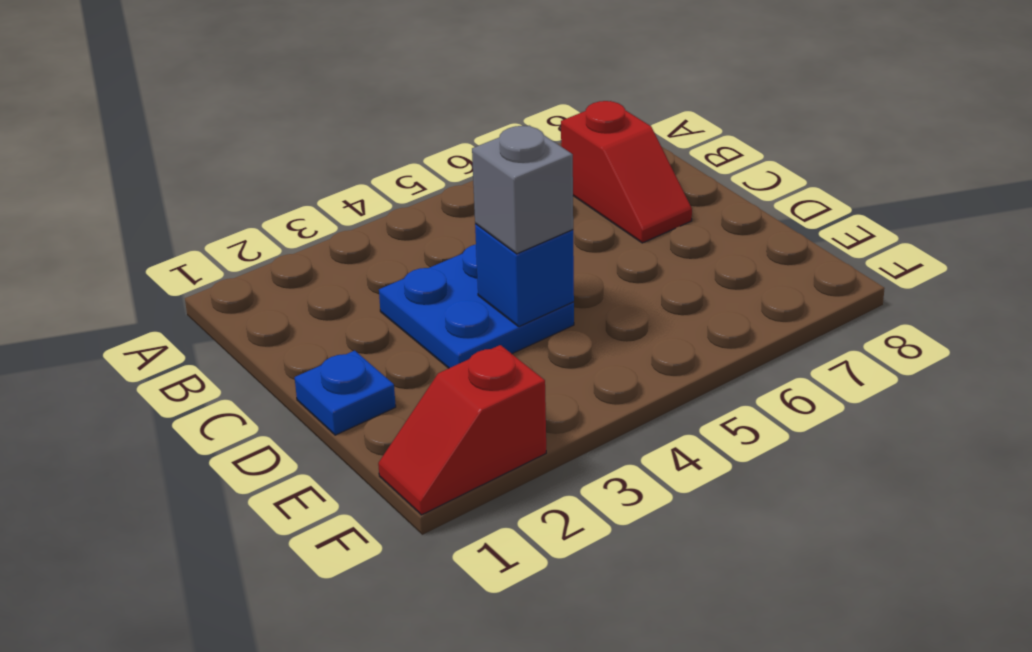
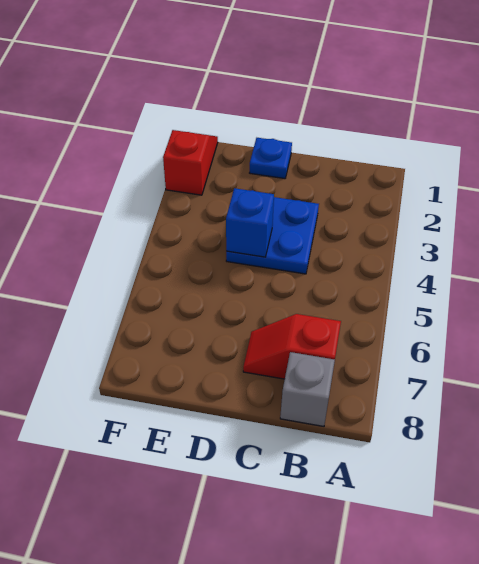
grey 1x1 brick [472,125,573,254] -> grey 1x1 brick moved to [280,352,335,426]

